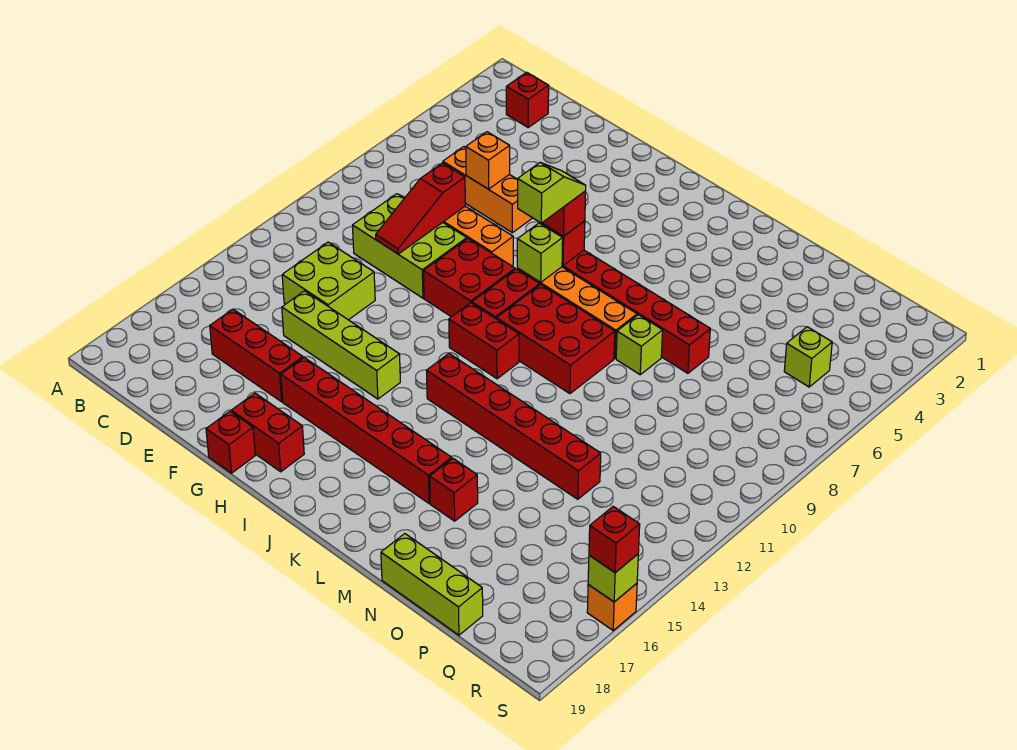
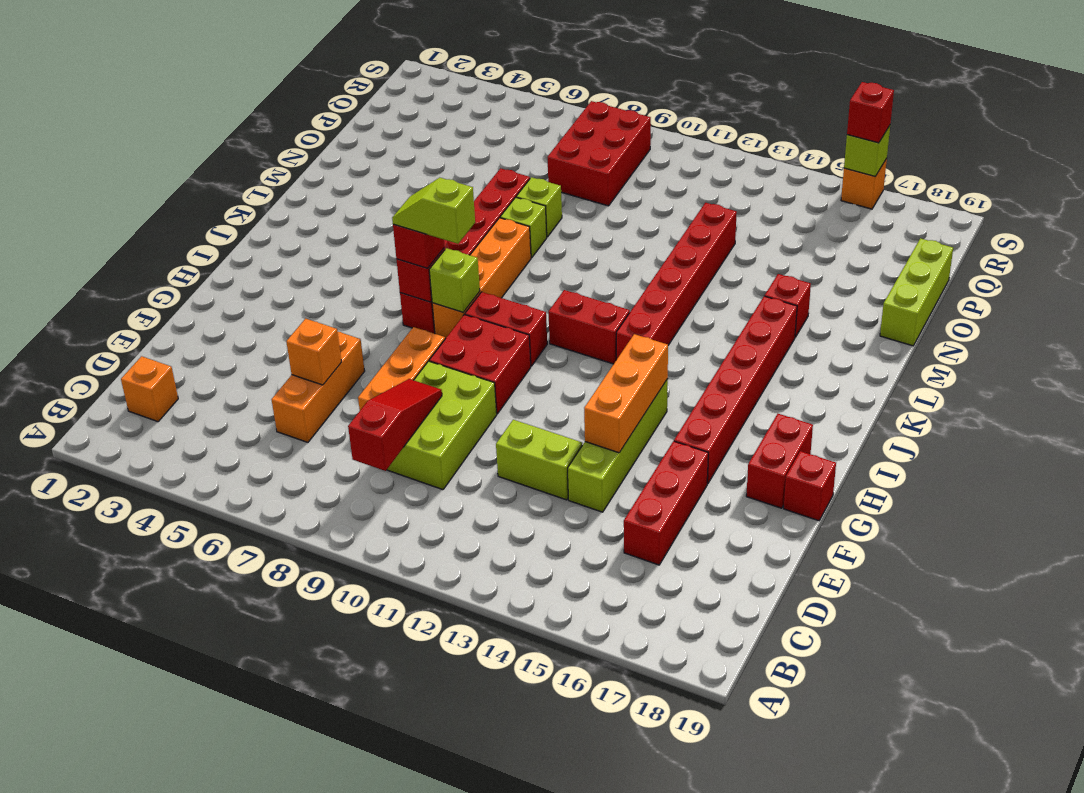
red 1x1 brick [506,72,549,127] -> orange 1x1 brick [121,356,178,422]
lime 2x2 brick [282,242,375,320] -> lime 1x2 brick [496,420,582,500]
red 1x3 slope [376,163,465,254] -> red 1x3 slope turned to [348,379,442,471]
none -> orange 1x3 brick [584,334,668,453]
red 1x2 brick [449,303,519,379] -> red 1x2 brick turned to [548,290,630,364]
red 2x3 brick [497,285,615,394] -> red 2x3 brick moved to [547,101,651,206]
lime 1x1 brick [784,327,832,387] -> lime 1x1 brick moved to [516,177,562,237]

